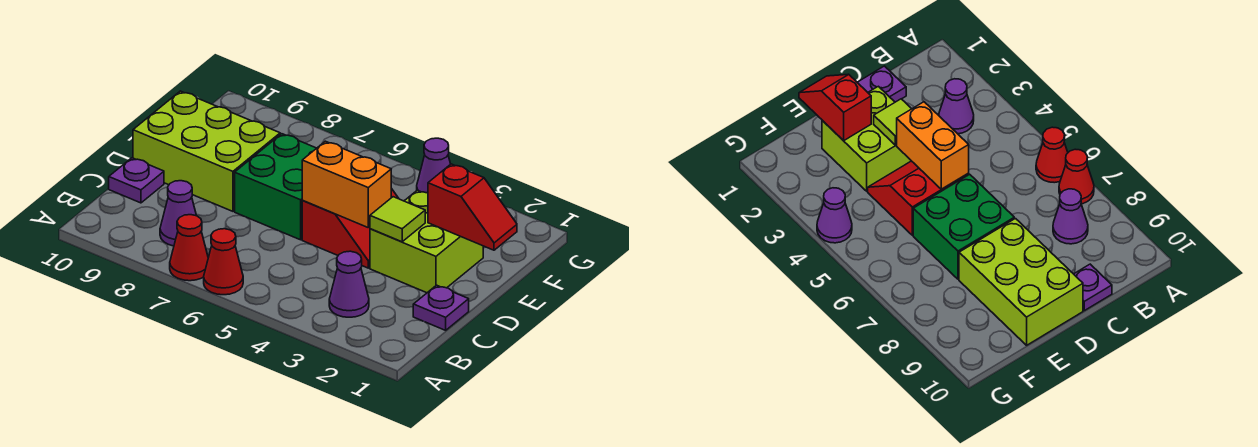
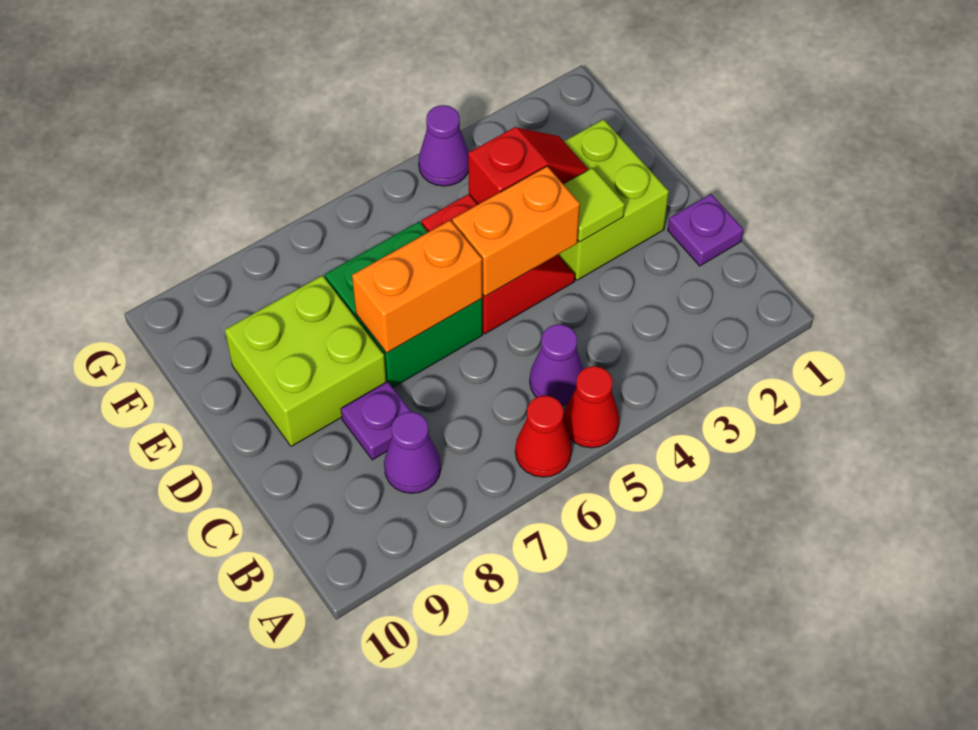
red 1x1 cone [170,215,208,281] -> red 1x1 cone moved to [563,366,619,448]
purple 1x1 cone [329,251,369,317] -> purple 1x1 cone moved to [530,324,583,405]
purple 1x1 plate [109,158,164,203] -> purple 1x1 plate moved to [341,381,411,460]
none -> orange 1x2 brick [352,221,483,353]
lime 2x3 brick [133,91,280,211] -> lime 2x2 brick [225,275,386,446]
red 1x2 slope [428,164,517,250] -> red 1x2 slope moved to [468,127,589,204]

